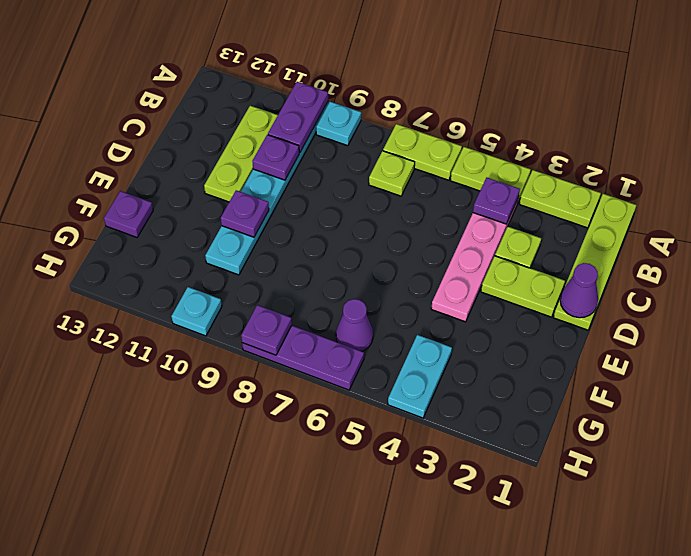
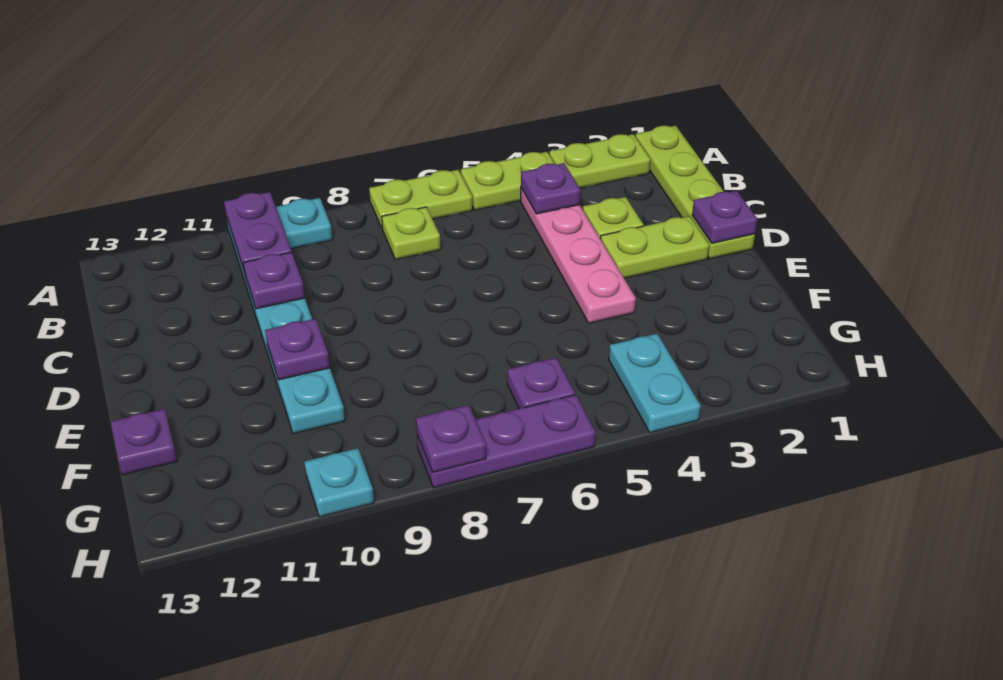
lime 1x3 plate [204,106,278,202] -> none
purple 1x1 cone [560,263,598,318] -> purple 1x1 plate [692,191,757,243]
purple 1x1 cone [336,299,373,351] -> purple 1x1 plate [507,358,575,409]

